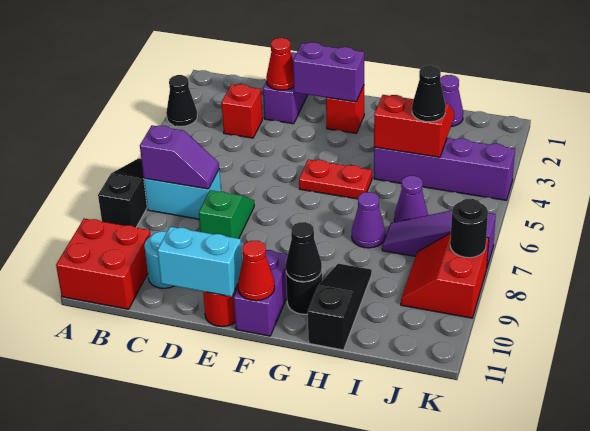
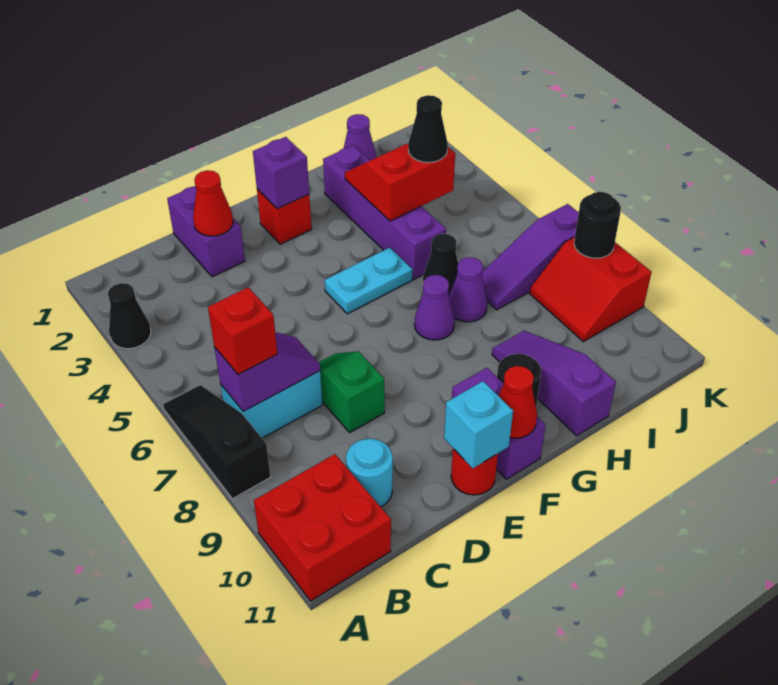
red 1x1 brick [221,84,262,138] -> red 1x1 brick moved to [208,287,277,374]
cyan 1x2 brick [157,227,242,297] -> cyan 1x1 brick [444,381,513,468]
purple 1x2 brick [293,42,364,102] -> purple 1x1 brick [253,137,309,209]
red 1x2 plate [299,159,372,199] -> cyan 1x2 plate [325,247,413,314]
black 1x1 cone [286,222,322,282] -> black 1x1 cone moved to [423,234,458,295]
purple 1x4 brick [374,138,515,200] -> purple 1x4 brick turned to [323,145,446,279]
black 1x3 slope [308,264,372,350] -> purple 1x3 slope [492,331,616,436]
purple 1x1 cone [394,176,428,222] -> purple 1x1 cone moved to [414,275,455,340]

